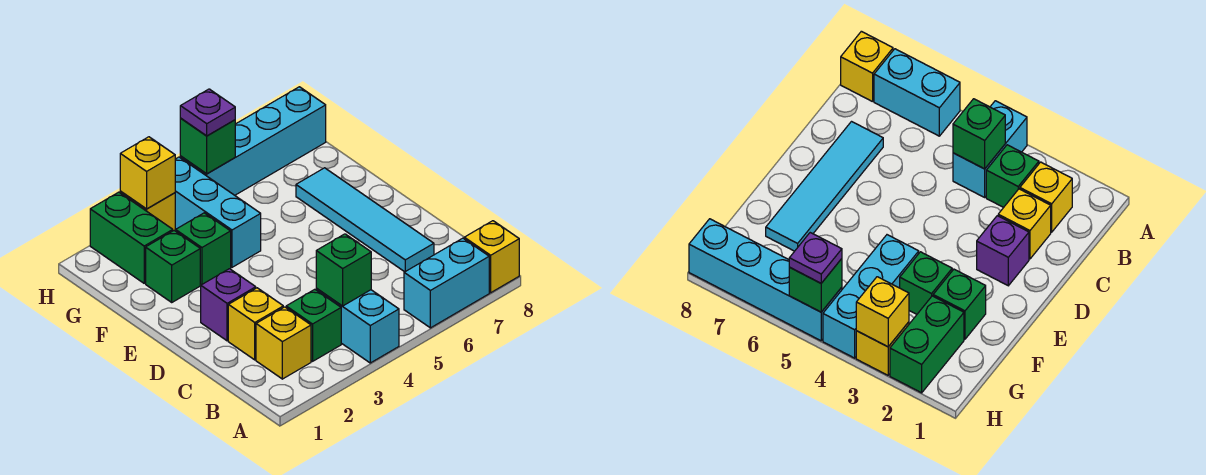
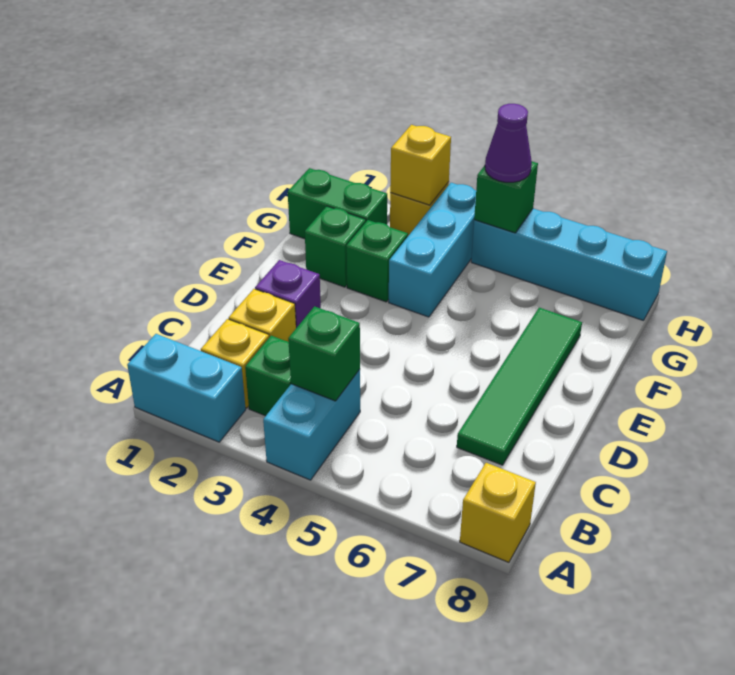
cyan 1x2 brick [404,238,489,328] -> cyan 1x2 brick moved to [127,334,246,442]
cyan 1x4 tile [296,168,434,272] -> green 1x4 tile [457,308,582,465]
green 1x2 brick [90,192,173,283] -> green 1x2 brick turned to [288,168,387,239]
purple 1x1 plate [180,89,235,136] -> purple 1x1 cone [485,104,532,182]

